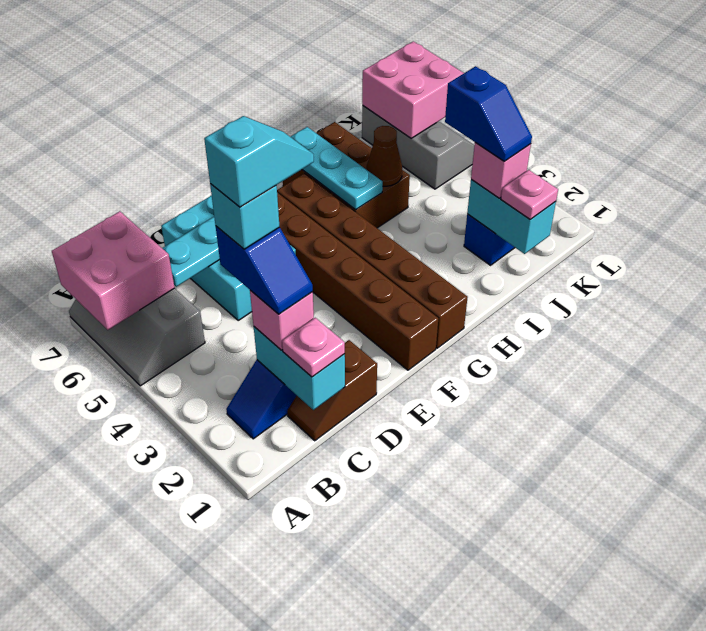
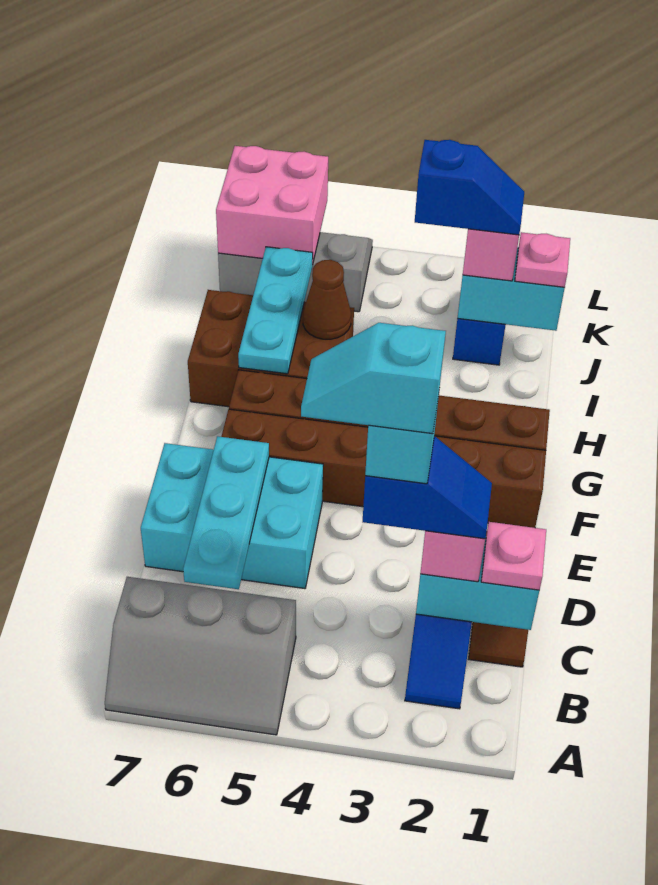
pink 2x2 brick [52,211,175,330] -> none
cyan 1x2 slope [204,116,314,207] -> cyan 1x2 slope turned to [301,323,446,434]
cyan 1x3 plate [291,127,383,210] -> cyan 1x3 plate turned to [238,247,313,374]

